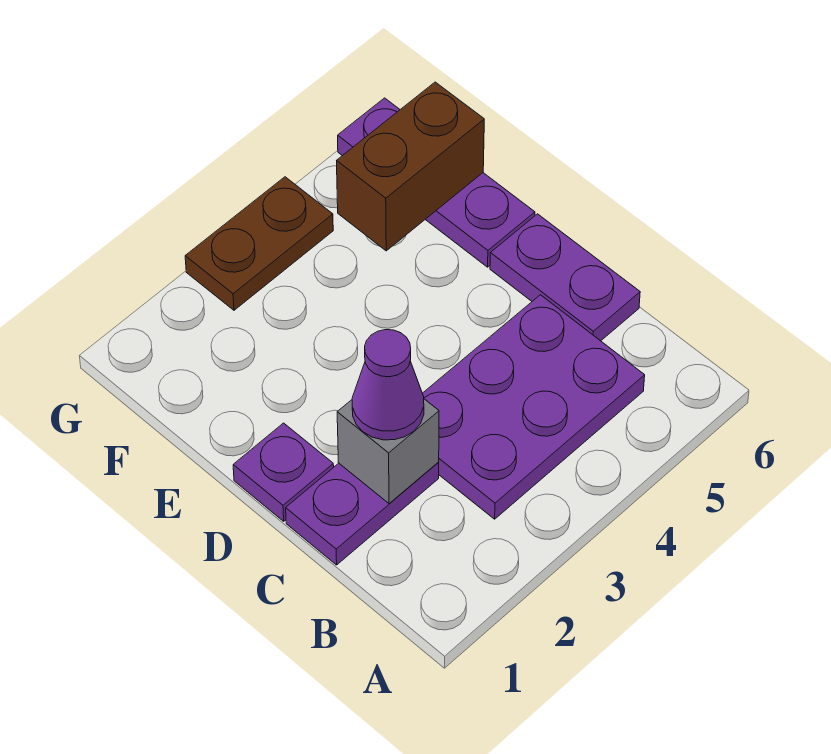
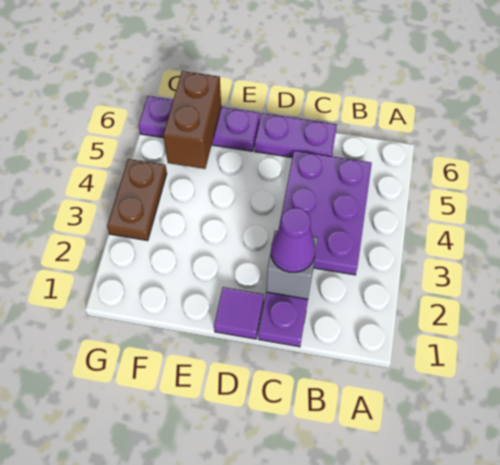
purple 1x1 plate [233,423,334,521] -> purple 1x1 tile [214,287,264,339]

